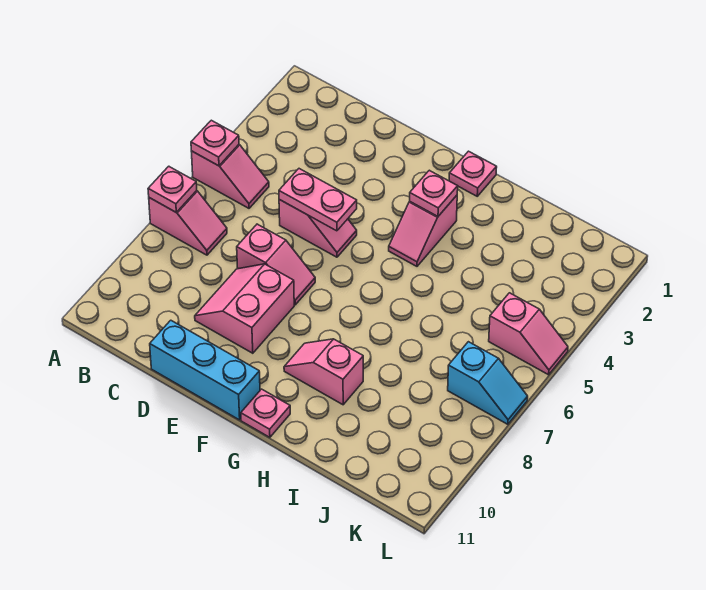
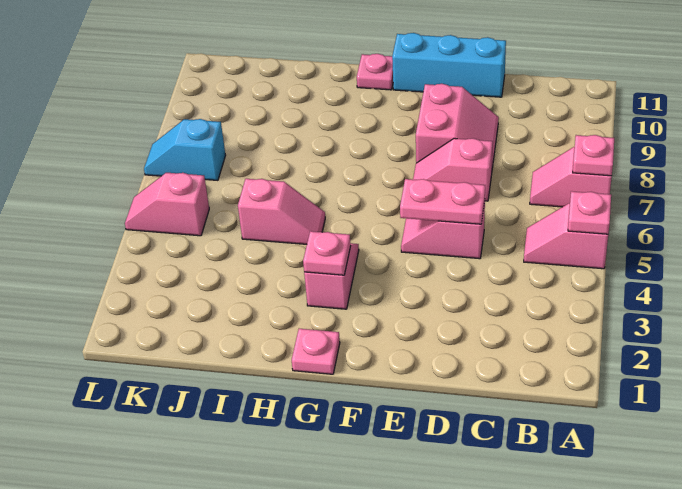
pink 1x2 slope [284,339,363,405] -> pink 1x2 slope moved to [238,179,325,244]

